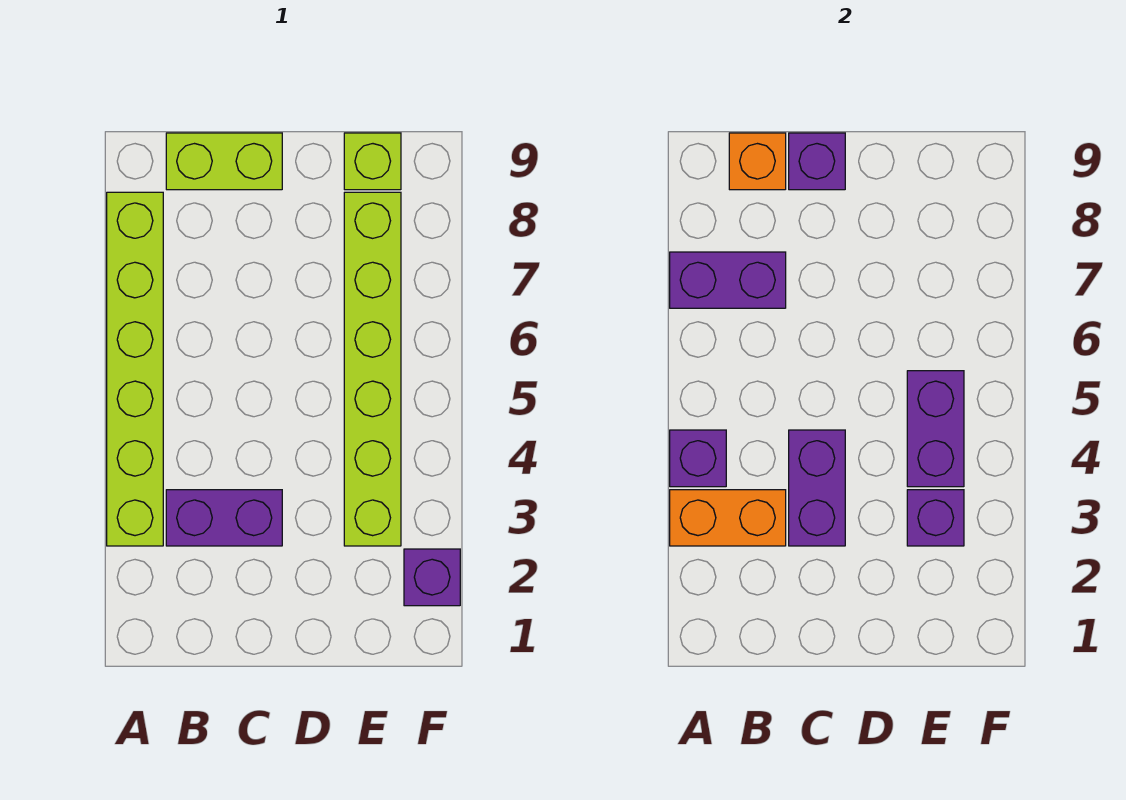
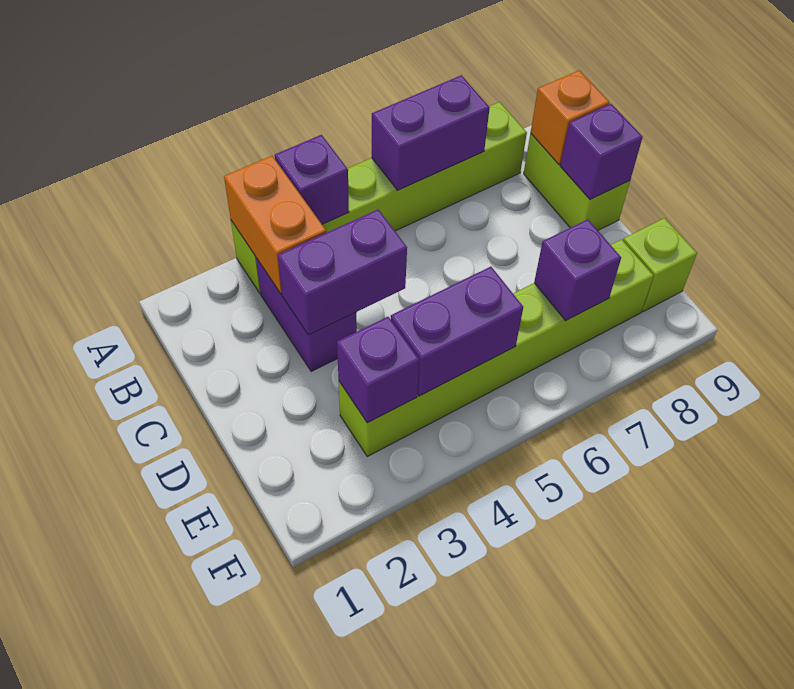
purple 1x2 brick [670,252,786,308] -> purple 1x2 brick turned to [372,75,490,190]
purple 1x1 brick [404,549,460,606] -> purple 1x1 brick moved to [534,219,621,321]

